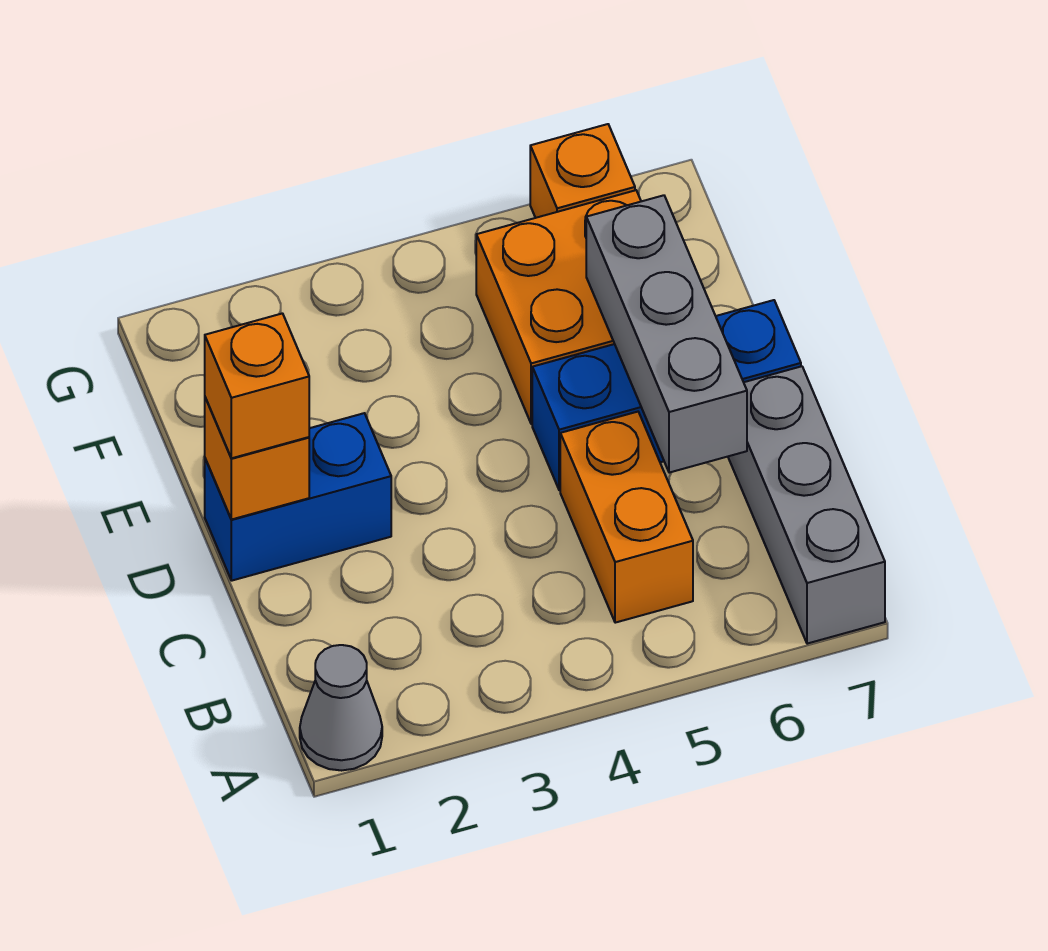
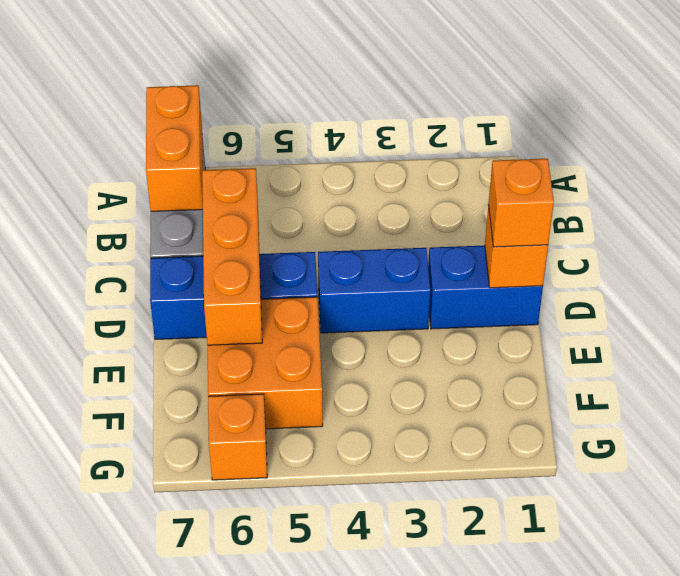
grey 1x1 cone [300,645,382,771] -> none
orange 1x2 brick [560,412,693,623] -> orange 1x2 brick moved to [146,85,203,211]
grey 1x3 brick [586,195,747,473] -> orange 1x3 brick [202,168,262,345]
none -> blue 1x2 brick [318,248,430,333]

